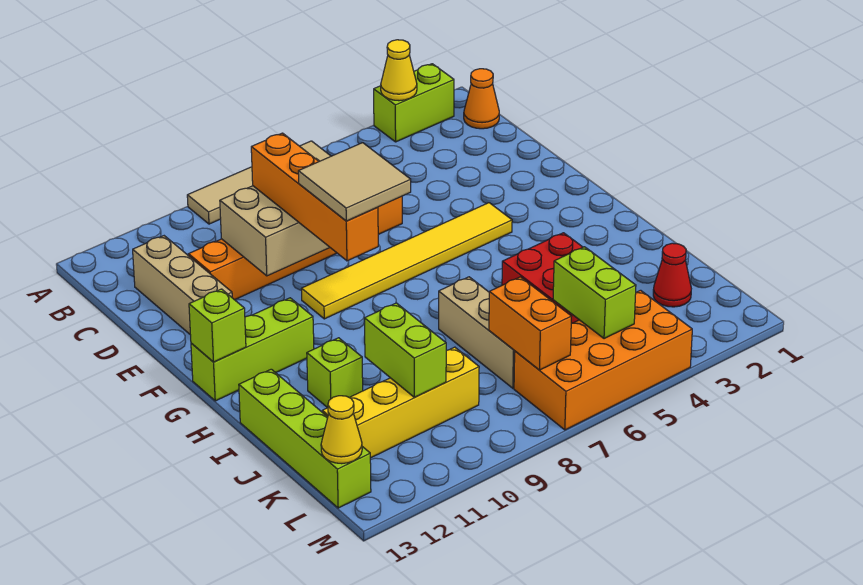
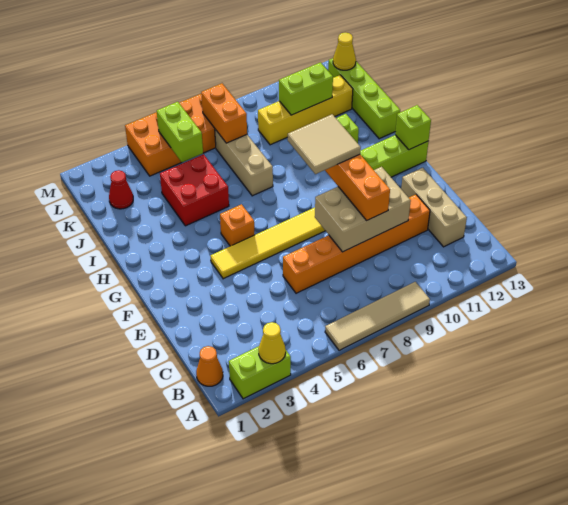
none -> orange 1x1 brick [220,204,255,246]
lime 1x2 brick [364,303,446,397] -> lime 1x2 brick turned to [279,62,333,115]

